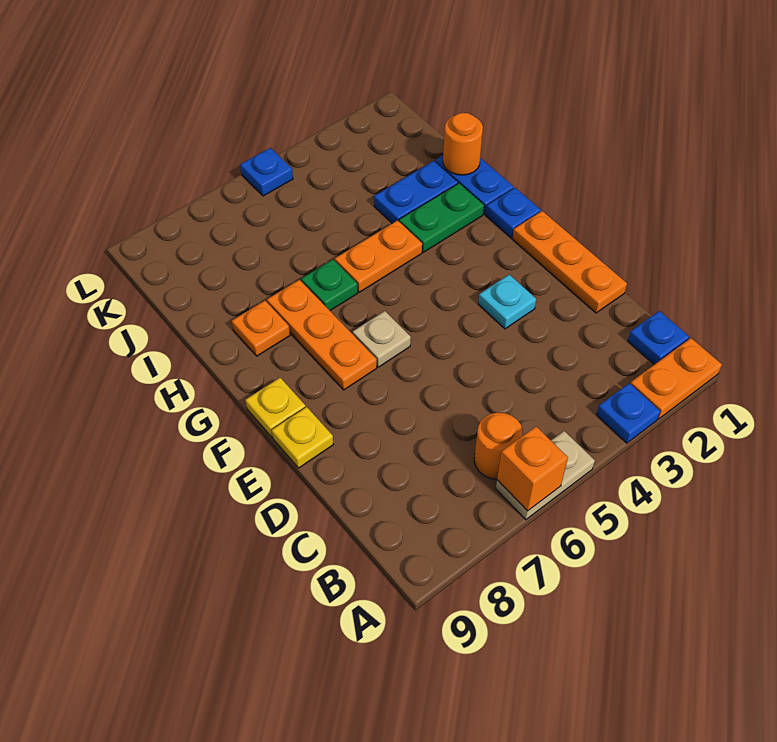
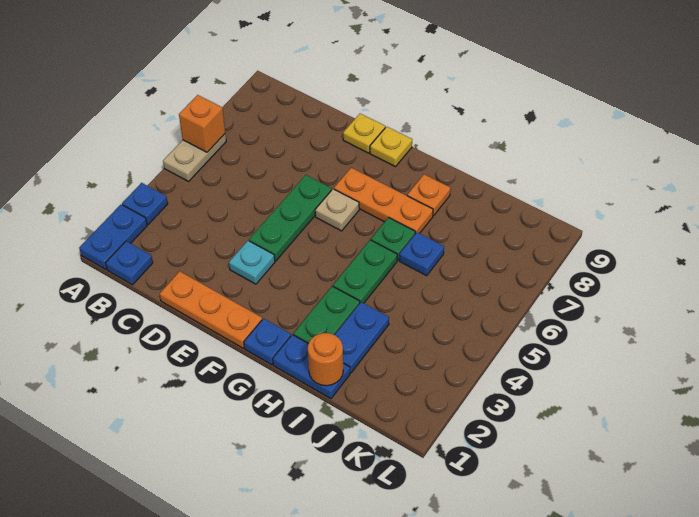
orange 1x2 plate [630,338,722,419] -> blue 1x2 plate [79,205,147,269]
orange 1x1 round brick [474,413,523,479] -> none
none -> green 1x3 plate [249,175,332,261]
orange 1x2 plate [335,220,422,292] -> green 1x2 plate [333,240,397,303]
blue 1x1 plate [240,148,293,196] -> blue 1x1 plate moved to [399,232,444,276]

